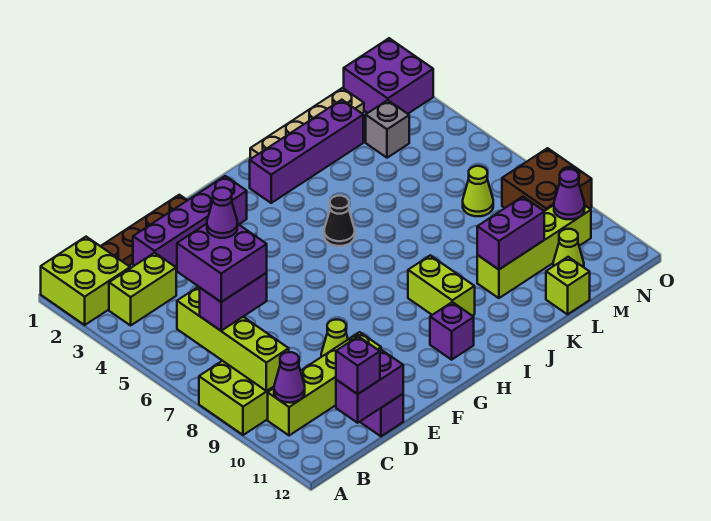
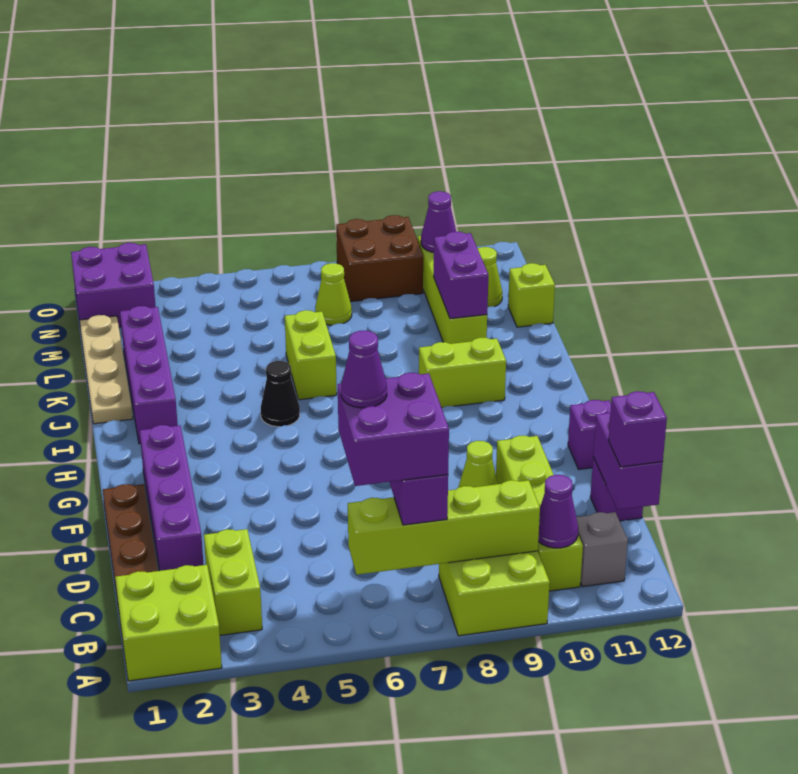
purple 1x1 brick [430,302,474,360] -> purple 1x1 brick moved to [568,400,611,469]
none -> lime 1x2 brick [285,310,337,400]
grey 1x1 brick [366,100,409,158] -> grey 1x1 brick moved to [576,512,628,587]

